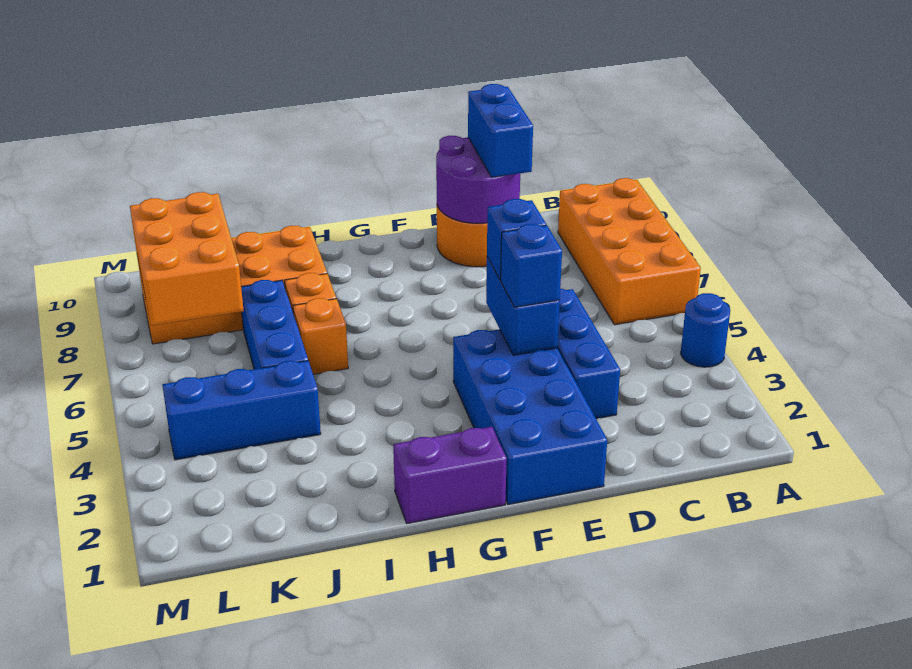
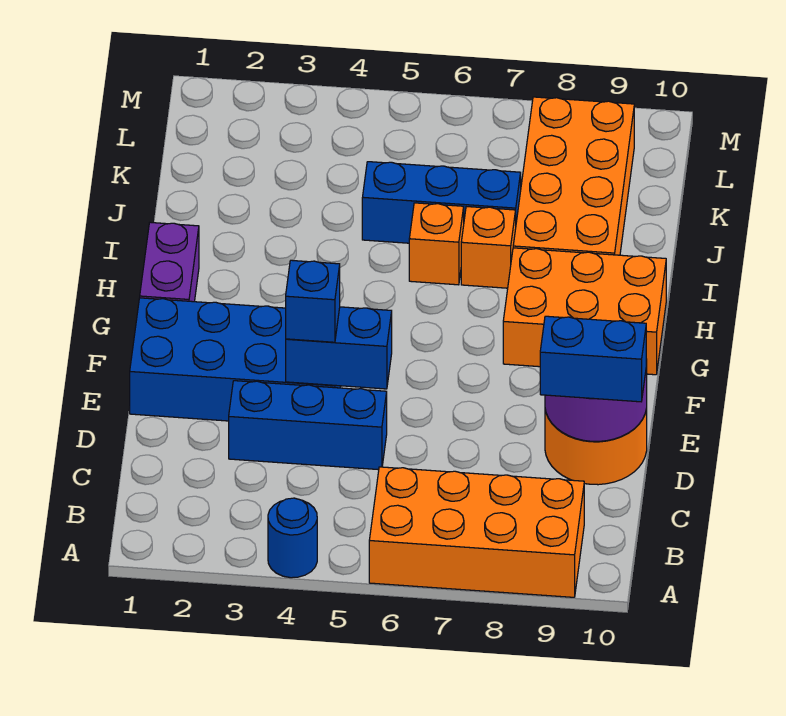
blue 1x1 brick [487,199,546,280] -> none
blue 1x3 brick [162,361,321,460] -> none
orange 2x3 brick [130,192,244,325] -> orange 2x3 brick moved to [503,248,666,375]

